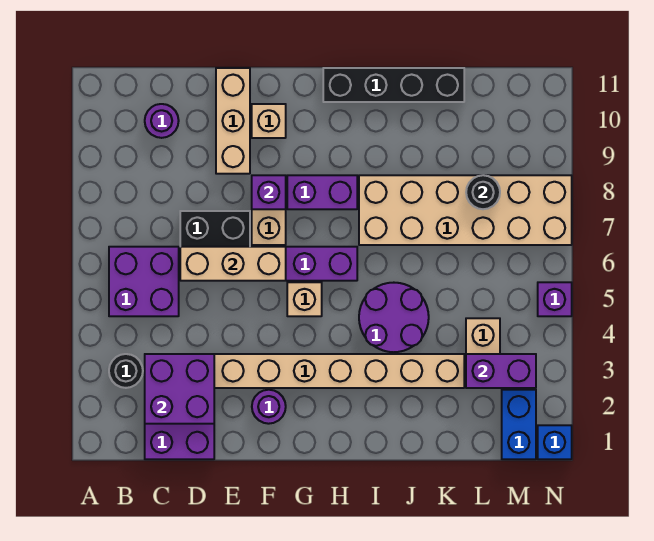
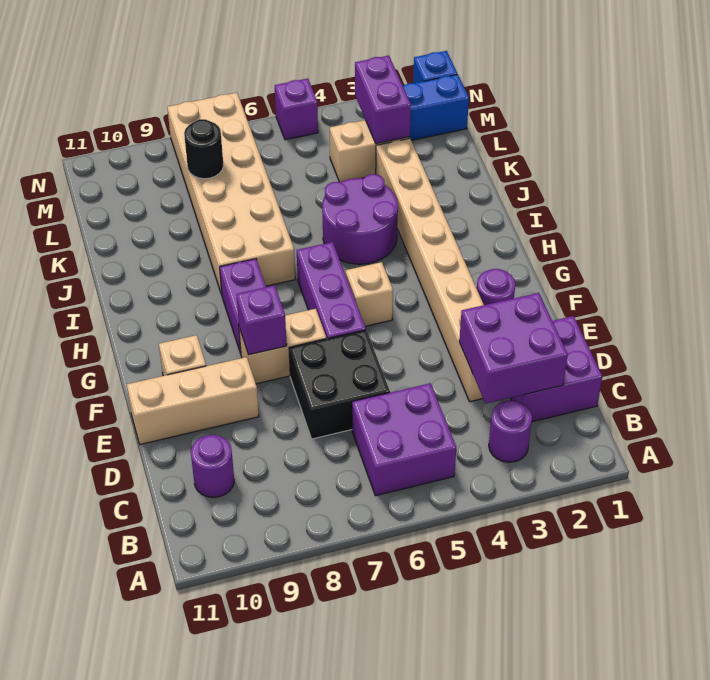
black 1x1 round brick [109,354,143,388] -> purple 1x1 round brick [489,400,532,462]
tan 1x3 brick [180,247,286,281] -> none
black 1x4 brick [323,68,464,102] -> none

